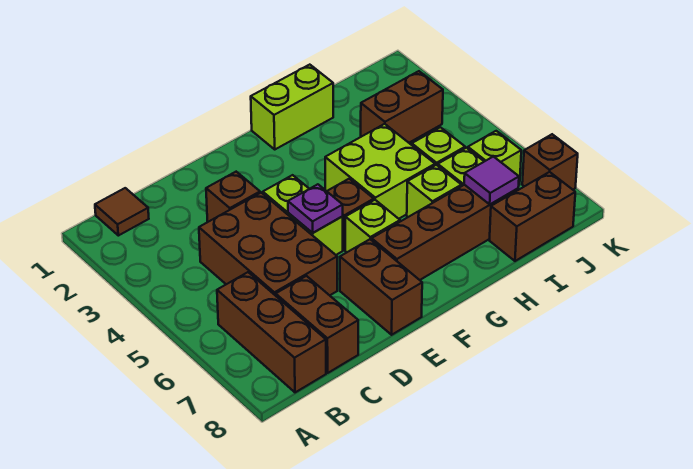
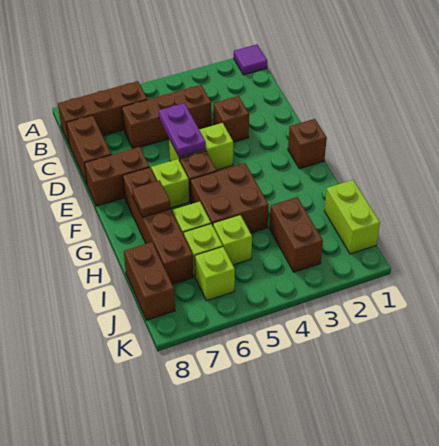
brown 1x1 tile [95,188,149,236] -> brown 1x1 tile moved to [132,180,170,217]
brown 2x3 brick [199,193,337,296] -> brown 1x3 brick [122,85,212,149]
brown 1x2 brick [276,276,358,373] -> brown 1x2 brick turned to [67,115,111,184]
purple 1x1 plate [288,184,343,233] -> purple 1x2 plate [159,103,206,157]
lime 1x2 brick [251,65,333,149] -> lime 1x2 brick moved to [325,180,380,254]
lime 2x2 brick [325,124,435,219] -> brown 2x2 brick [190,163,269,233]
purple 1x1 tile [464,157,519,204] -> purple 1x1 tile moved to [234,44,267,75]
brown 1x1 brick [522,134,578,190] -> brown 1x1 brick moved to [288,119,327,169]

